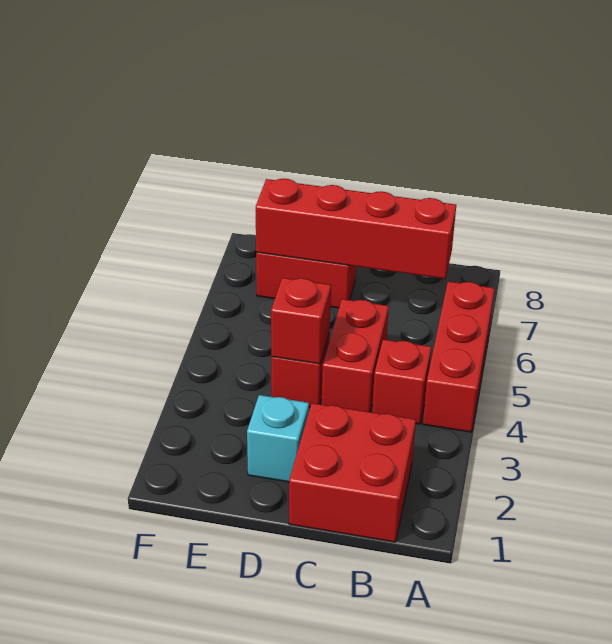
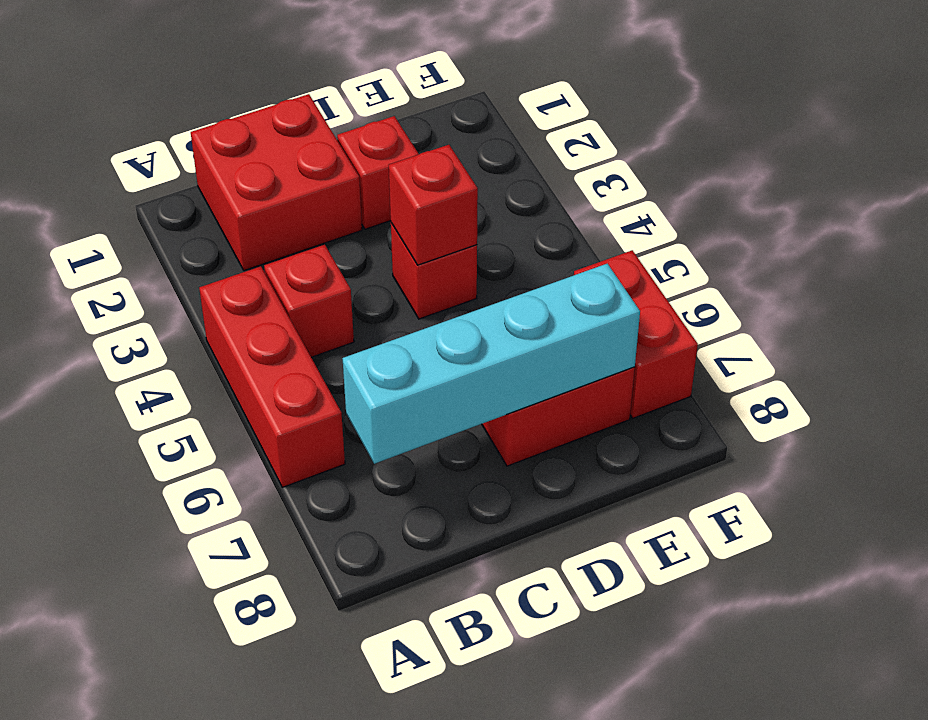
red 1x4 brick [256,179,456,279] -> cyan 1x4 brick [343,264,640,464]
red 1x2 brick [322,299,389,412] -> red 1x2 brick moved to [574,250,698,418]
cyan 1x1 brick [247,395,309,482] -> red 1x1 brick [337,116,419,229]

